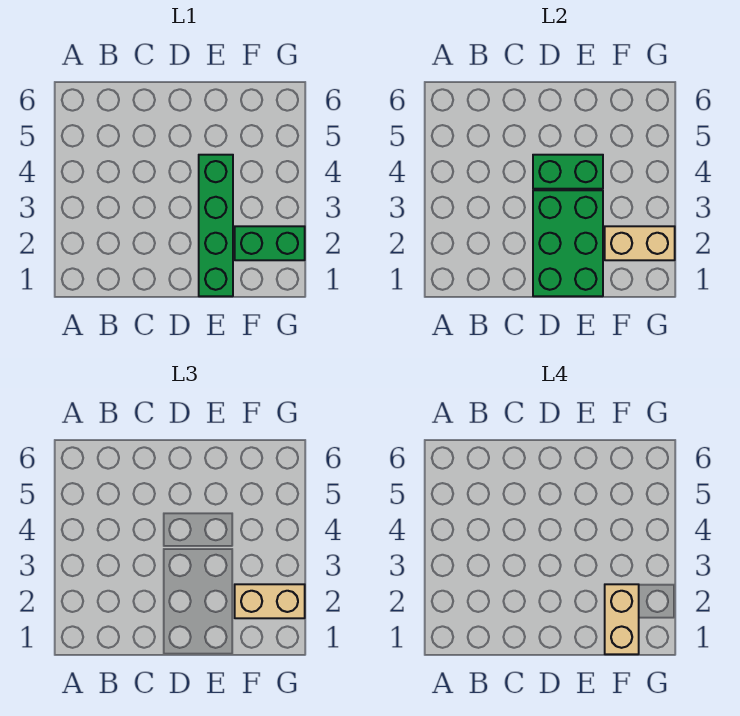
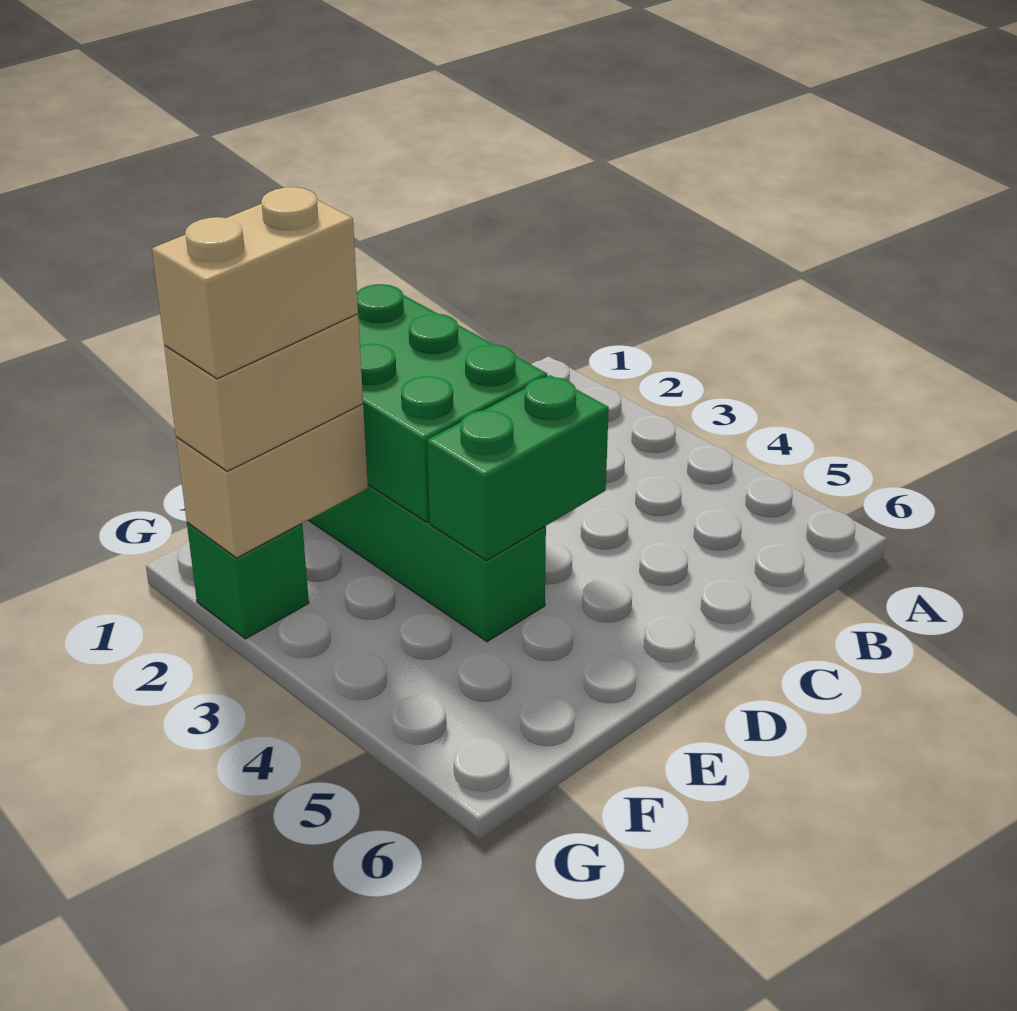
tan 1x2 brick [605,584,639,654] -> tan 1x2 brick turned to [152,187,358,379]
green 1x2 brick [235,226,305,260] -> green 1x1 brick [187,523,309,639]

